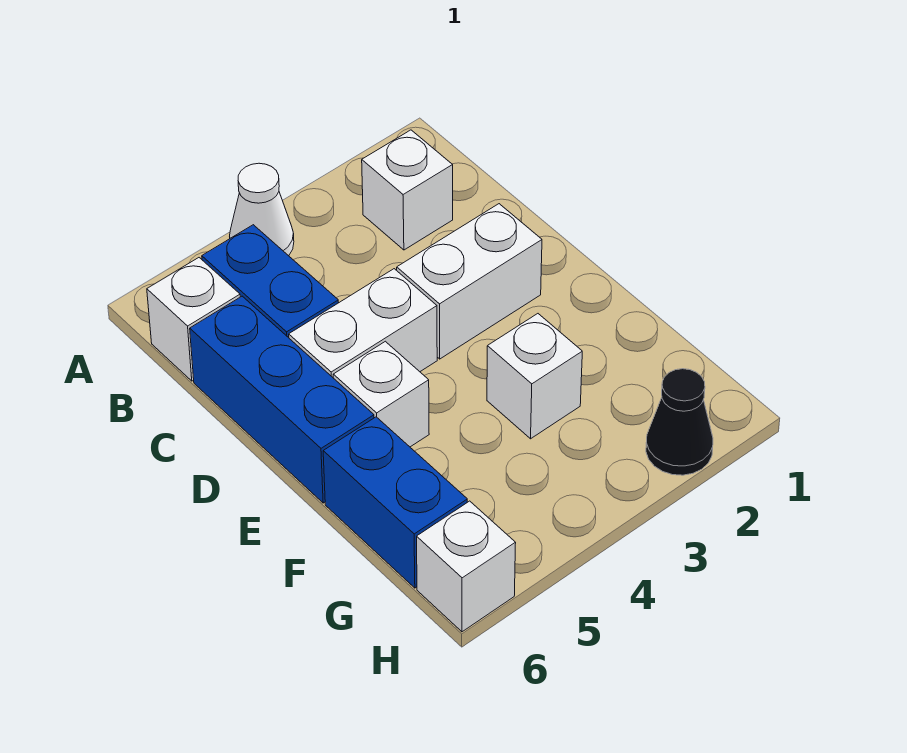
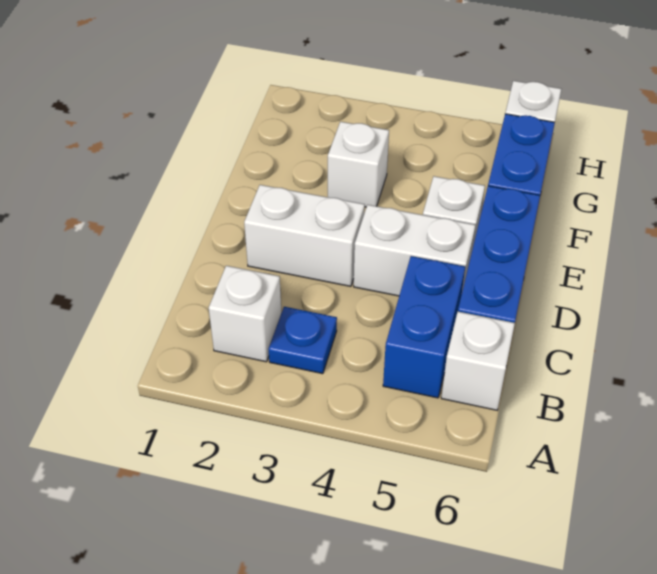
white 1x1 cone [230,163,294,256] -> none
none -> blue 1x1 plate [269,307,337,374]
black 1x1 cone [646,369,713,475] -> none

